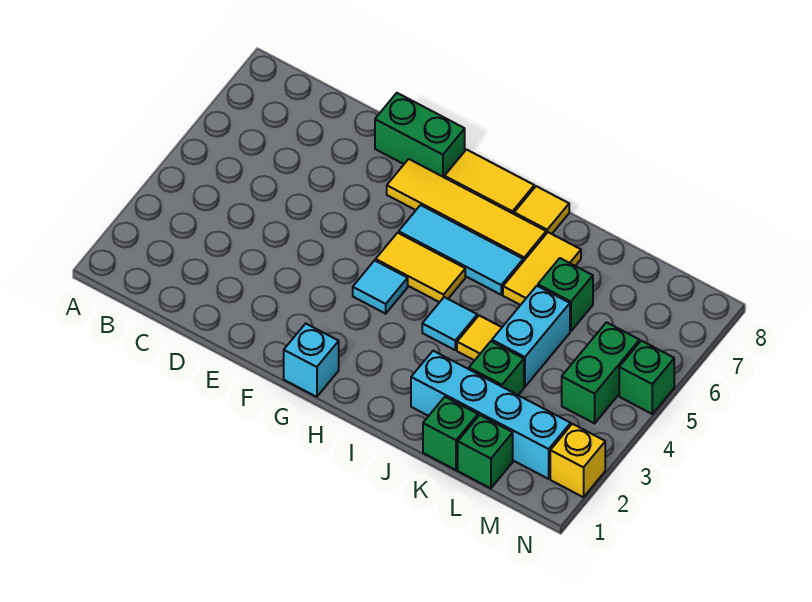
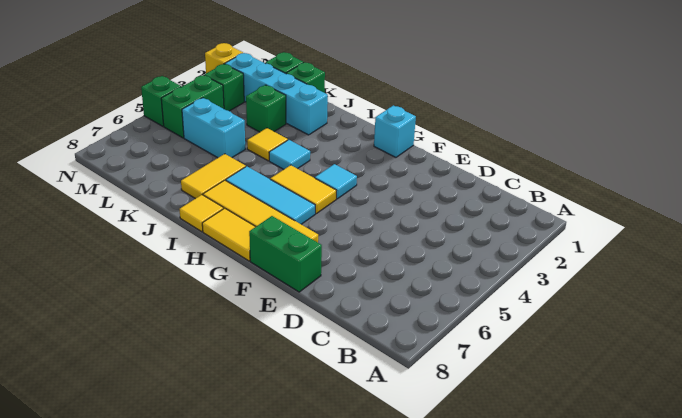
cyan 1x2 brick [492,286,570,387] -> cyan 1x2 brick turned to [182,98,245,158]
green 1x1 brick [538,258,593,331] -> green 1x1 brick moved to [204,64,244,111]

